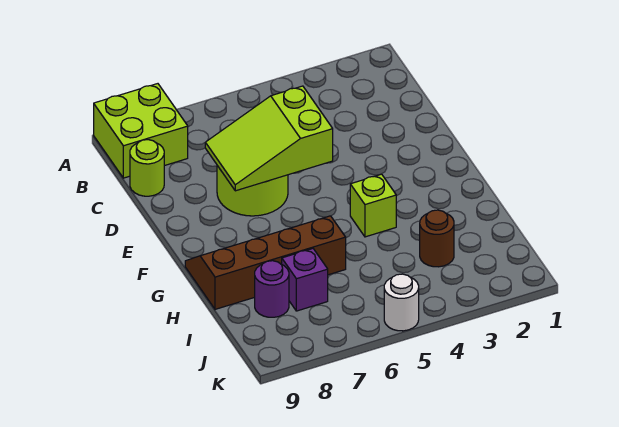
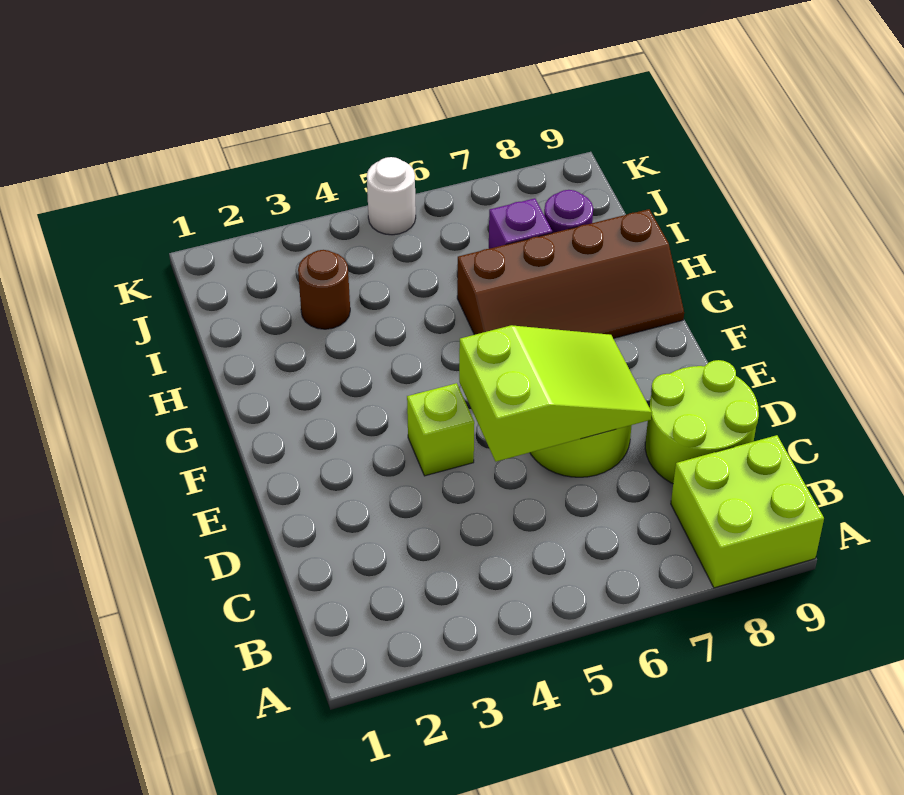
lime 1x1 round brick [130,140,164,196] -> lime 2x2 round brick [645,360,759,483]
lime 1x1 brick [350,174,396,237] -> lime 1x1 brick moved to [407,383,474,476]

